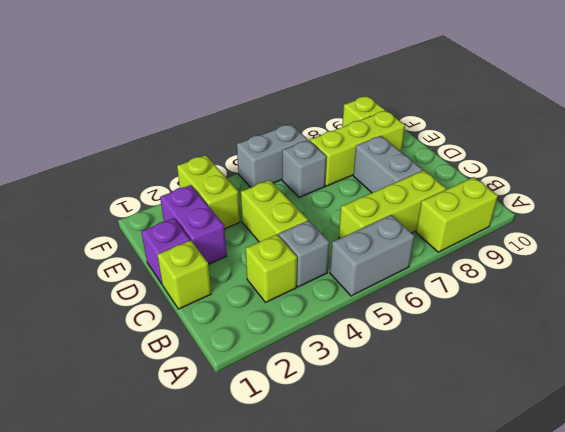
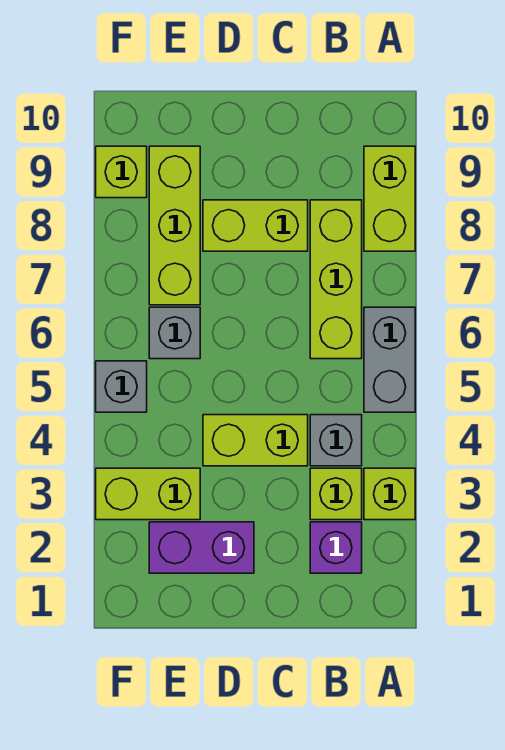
lime 1x1 brick [157,240,211,309] -> lime 1x1 brick moved to [364,468,415,520]
grey 1x2 brick [353,136,423,193] -> lime 1x2 brick [203,200,308,251]
purple 1x1 brick [141,218,190,284] -> purple 1x1 brick moved to [310,522,362,573]
grey 1x2 brick [237,124,308,187] -> grey 1x1 brick [96,361,147,412]

